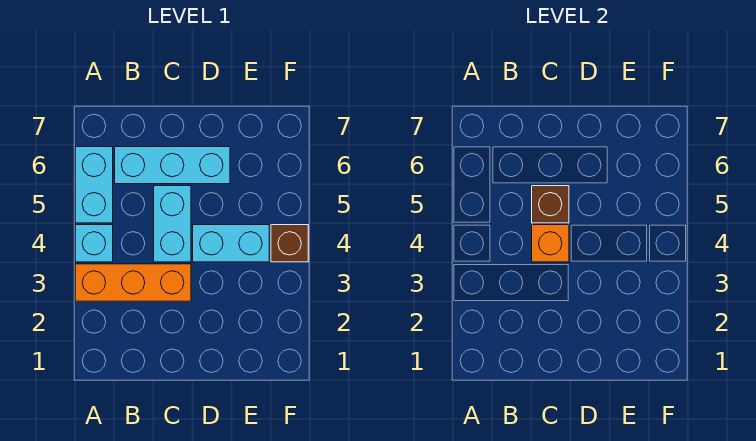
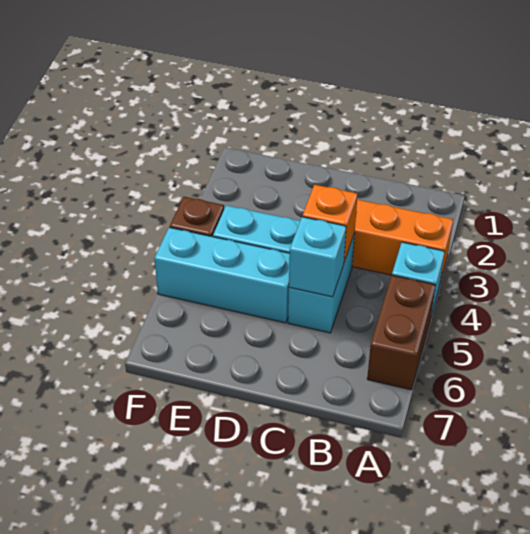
cyan 1x2 brick [75,147,113,223] -> brown 1x2 brick [367,275,436,390]
cyan 1x3 brick [115,147,230,184] -> cyan 1x3 brick moved to [154,227,290,323]
brown 1x1 brick [532,186,569,223] -> cyan 1x1 brick [289,217,346,297]

